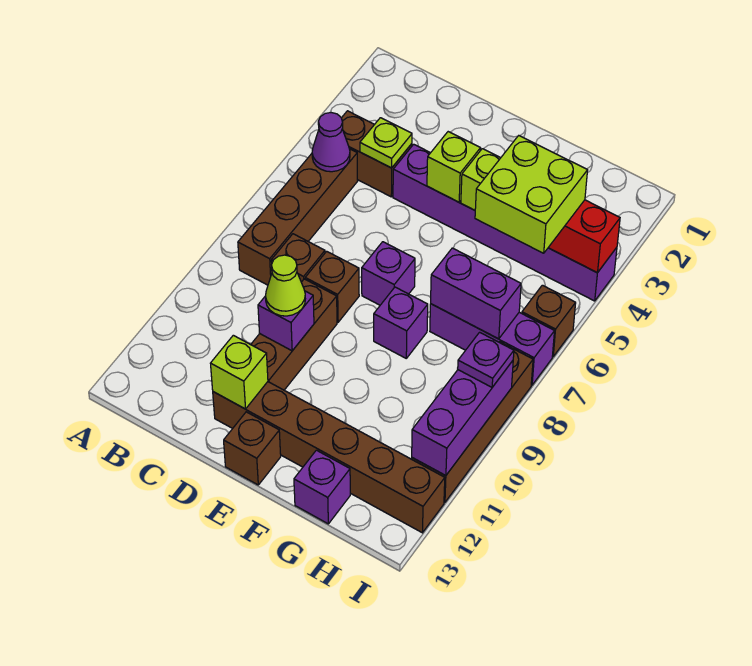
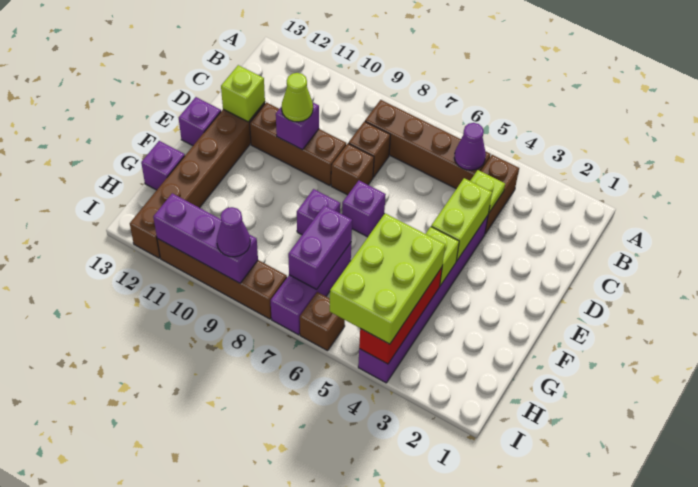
lime 1x1 brick [427,132,481,202] -> lime 1x2 brick [431,178,492,261]
brown 1x1 brick [224,412,281,485] -> purple 1x1 brick [179,97,221,146]
lime 2x2 brick [475,136,588,253] -> lime 2x3 brick [330,213,445,344]
purple 1x1 plate [457,332,514,387] -> purple 1x1 cone [217,207,250,257]

